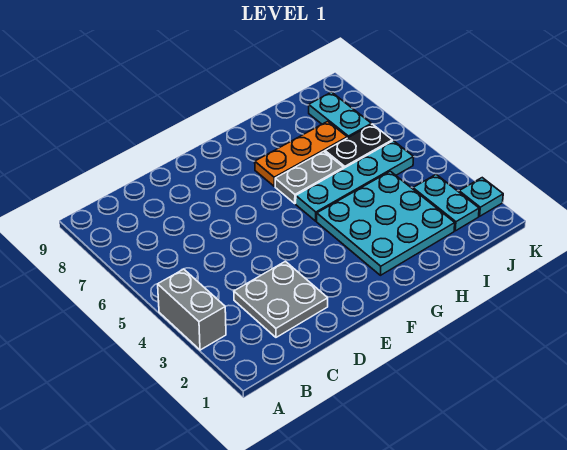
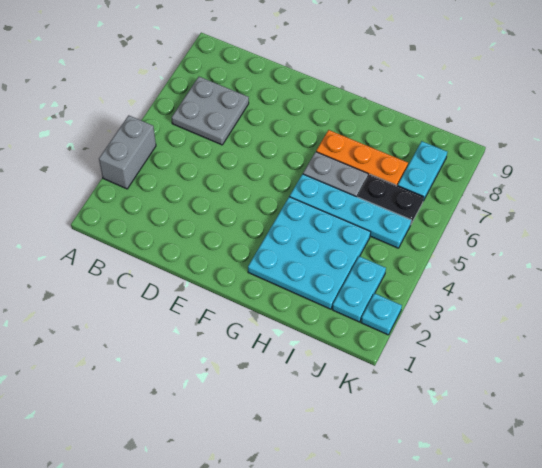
grey 2x2 plate [234,261,328,337] -> grey 2x2 plate moved to [172,77,249,145]

